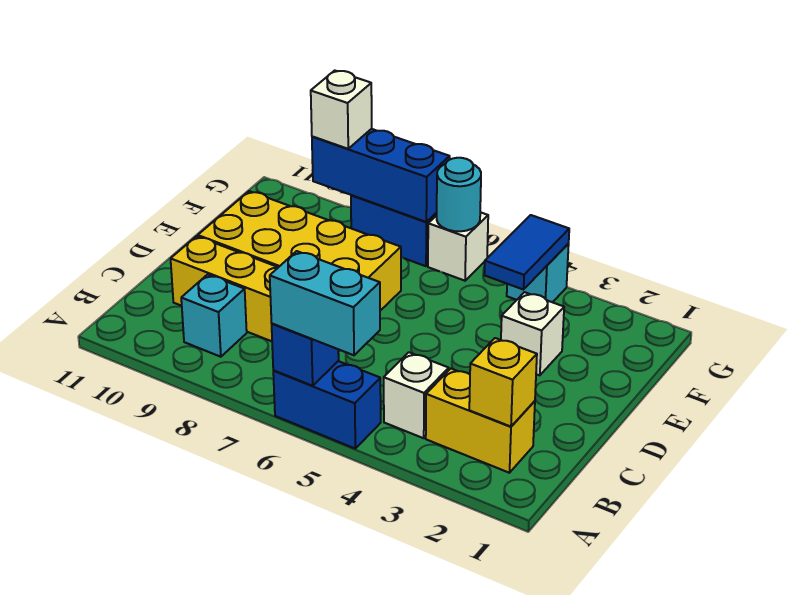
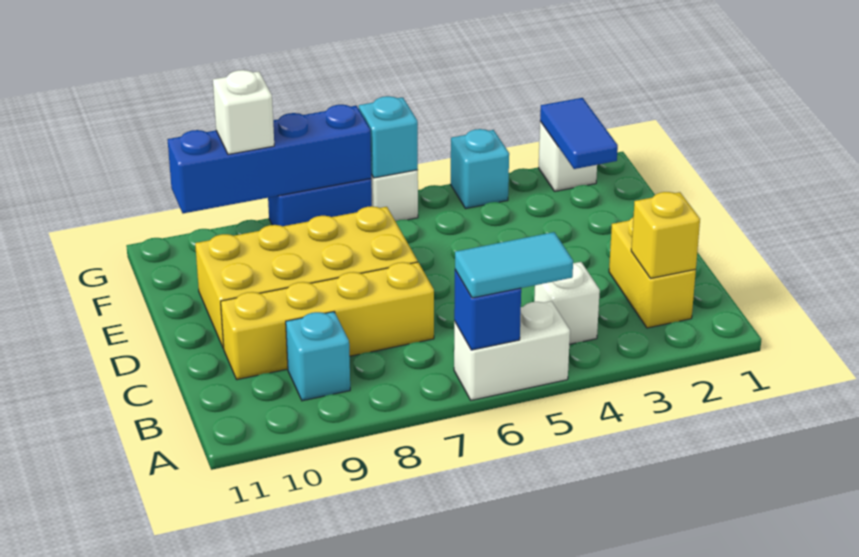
blue 1x2 brick [273,361,381,448] -> white 1x2 brick [454,301,570,400]
cyan 1x2 brick [270,251,380,355] -> cyan 1x2 tile [455,232,573,298]
yellow 1x2 brick [426,369,535,473] -> yellow 1x2 brick turned to [609,218,696,328]
white 1x1 brick [501,292,564,375] -> white 1x1 brick moved to [539,122,597,191]
blue 1x2 tile [484,215,569,290] -> blue 1x2 tile moved to [540,98,618,169]
cyan 1x1 round brick [437,158,481,231] -> cyan 1x1 brick [359,96,418,178]
blue 1x3 brick [312,129,450,222] -> blue 1x4 brick [168,105,371,213]

